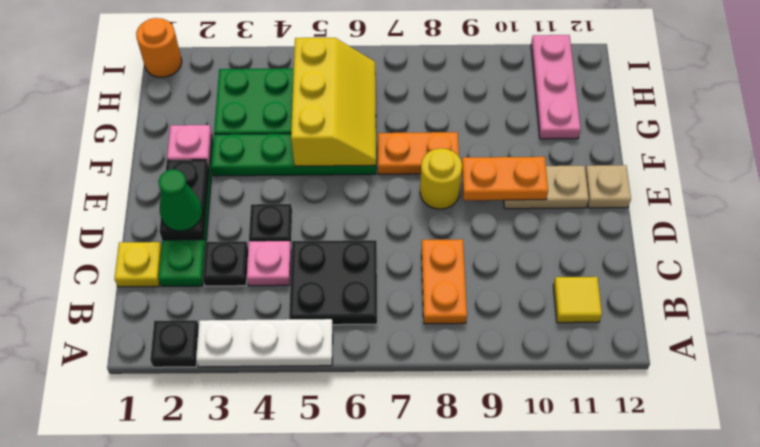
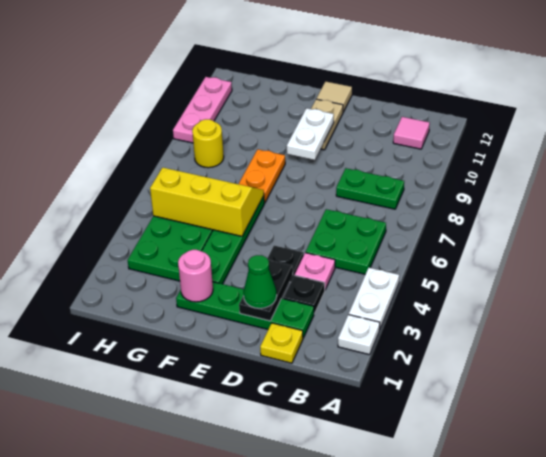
black 1x1 plate [150,320,199,367] -> white 1x1 plate [338,314,380,355]
white 1x3 plate [196,319,333,367] -> white 1x2 plate [349,268,399,330]
black 2x2 plate [289,240,377,325] -> green 2x2 plate [306,209,386,274]
orange 1x2 plate [422,239,467,324] -> green 1x2 plate [336,168,404,209]
yellow 1x1 tile [553,277,602,323] -> pink 1x1 tile [393,117,430,149]
black 1x2 plate [159,160,209,240] -> black 1x2 plate turned to [239,260,293,321]
yellow 1x1 round brick [420,148,462,209] -> yellow 1x1 round brick moved to [192,119,224,168]
orange 1x2 plate [462,157,548,200] -> white 1x2 plate [287,108,334,160]
tan 1x1 plate [585,165,631,208] -> tan 1x1 tile [316,81,352,112]
pink 1x1 plate [167,125,212,166] -> pink 1x1 round brick [178,250,213,302]
pink 1x3 plate [531,35,581,139] -> pink 1x3 plate turned to [173,77,232,143]
orange 1x1 round brick [136,18,182,77] -> none

